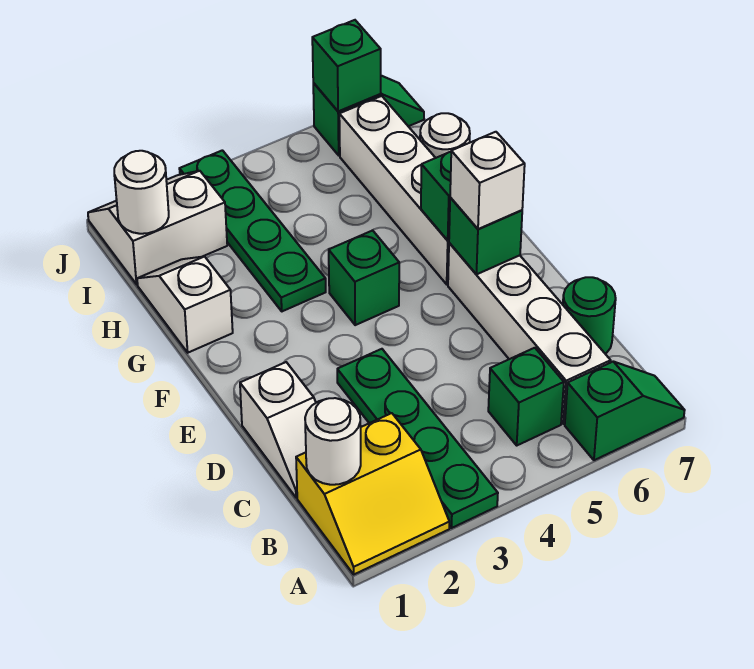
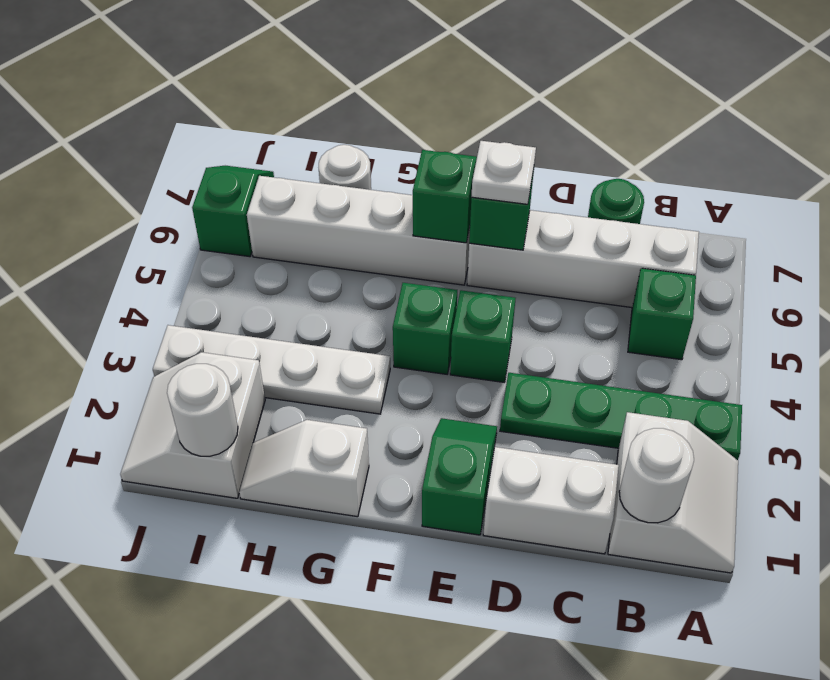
yellow 2x2 slope [296,413,449,574] -> white 2x2 slope [608,412,738,573]
green 1x2 slope [565,362,685,460] -> green 1x2 slope moved to [422,418,497,535]
white 1x2 slope [240,362,316,498] -> white 1x2 brick [483,447,619,554]
white 1x1 brick [450,132,525,229] -> white 1x1 plate [471,141,536,204]
green 1x4 plate [179,150,326,311] -> white 1x4 plate [153,325,390,414]
green 1x1 brick [312,20,381,111] -> green 1x1 brick moved to [450,290,516,382]

